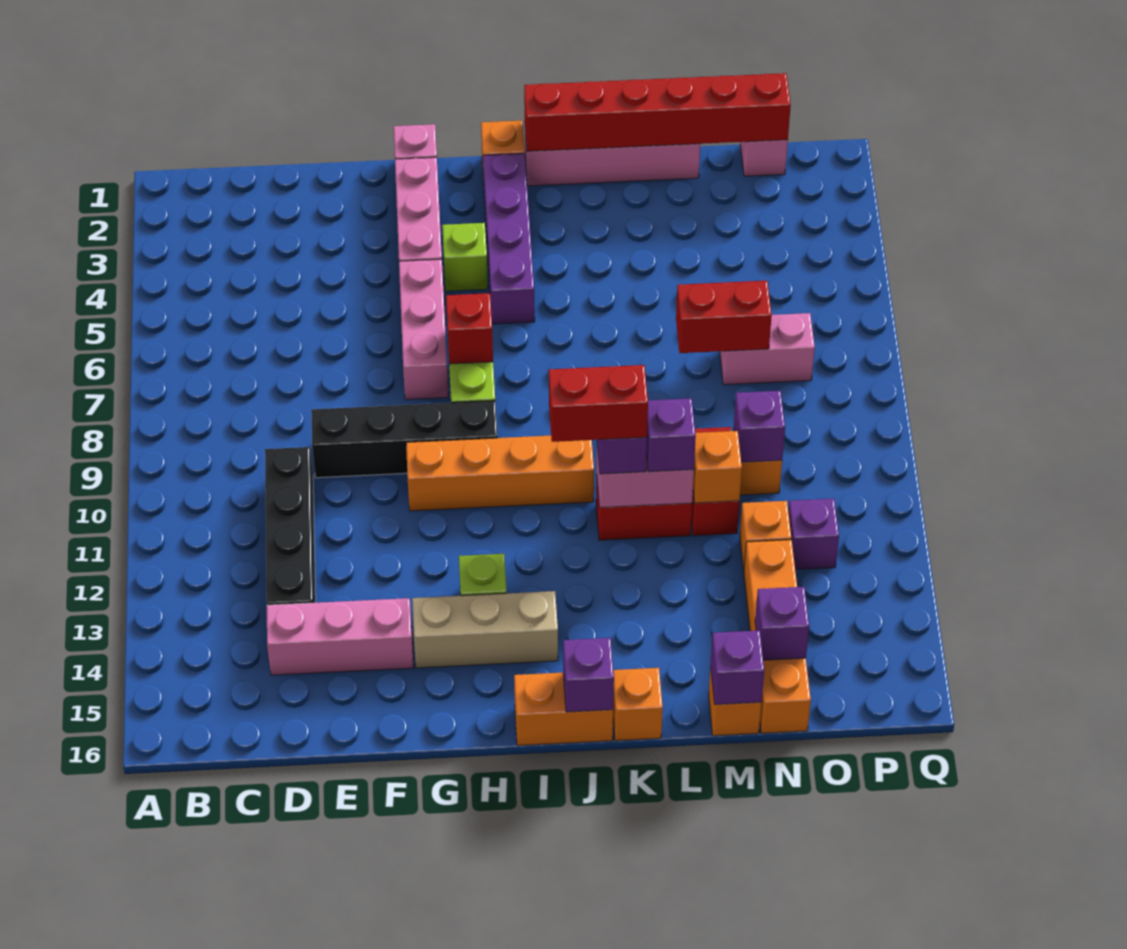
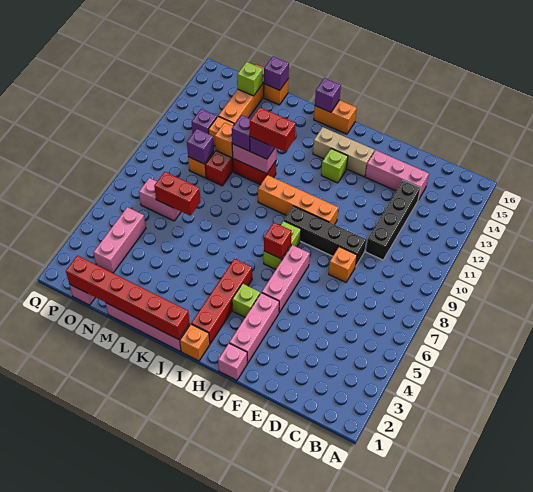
purple 1x4 brick [483,153,535,324] -> red 1x4 brick [191,259,252,344]
orange 1x1 brick [613,668,663,741] -> orange 1x1 brick moved to [329,247,357,282]
purple 1x1 brick [755,587,809,660] -> lime 1x1 brick [237,62,263,96]
none -> pink 1x3 brick [93,207,146,273]

